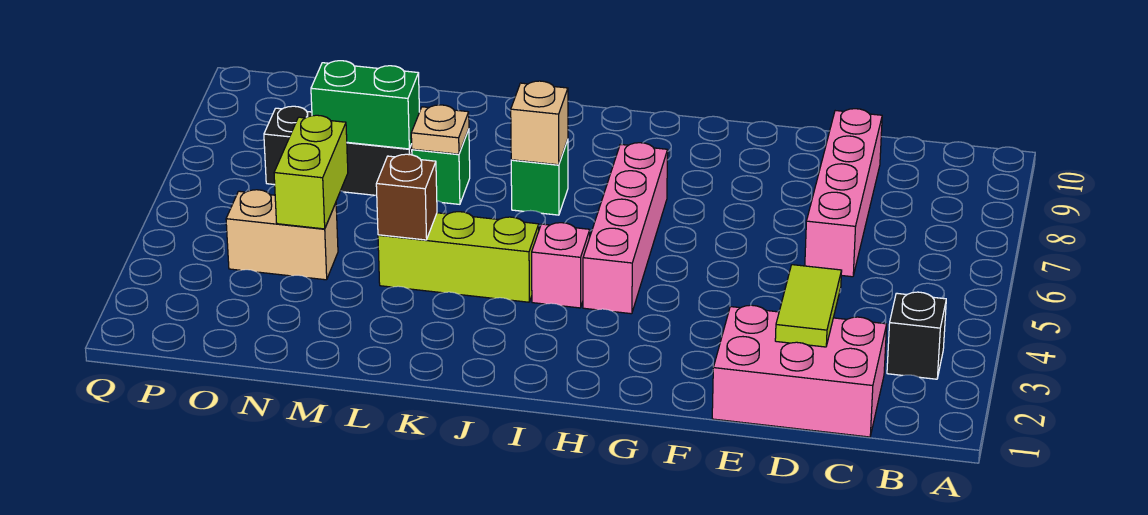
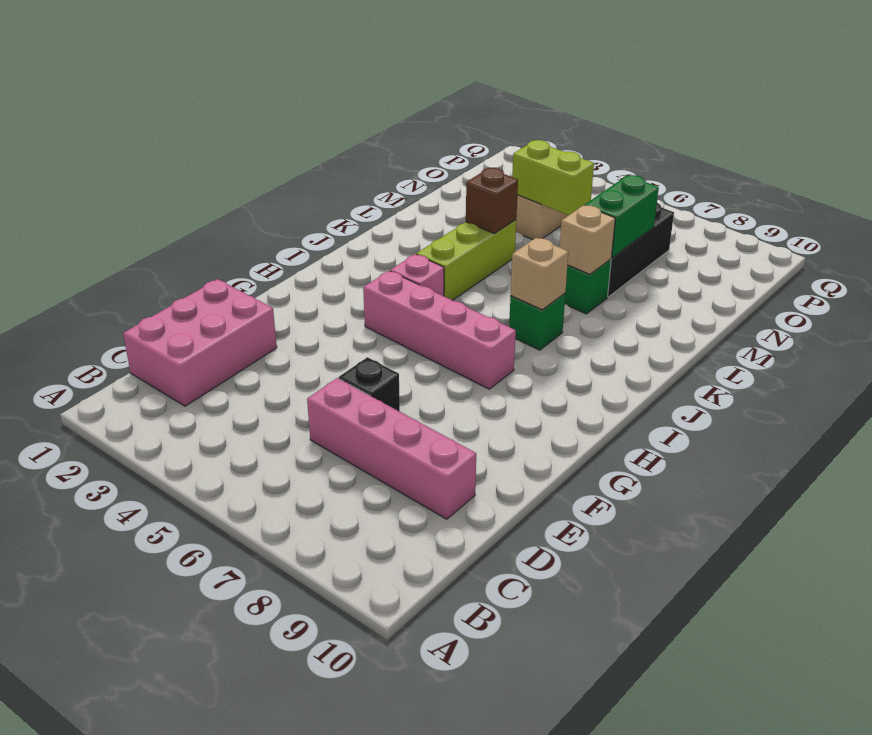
black 1x1 brick [887,292,946,379] -> black 1x1 brick moved to [339,357,400,411]
lime 1x2 tile [775,265,842,347] -> none
tan 1x1 plate [411,105,469,154] -> tan 1x1 brick [560,205,615,274]

